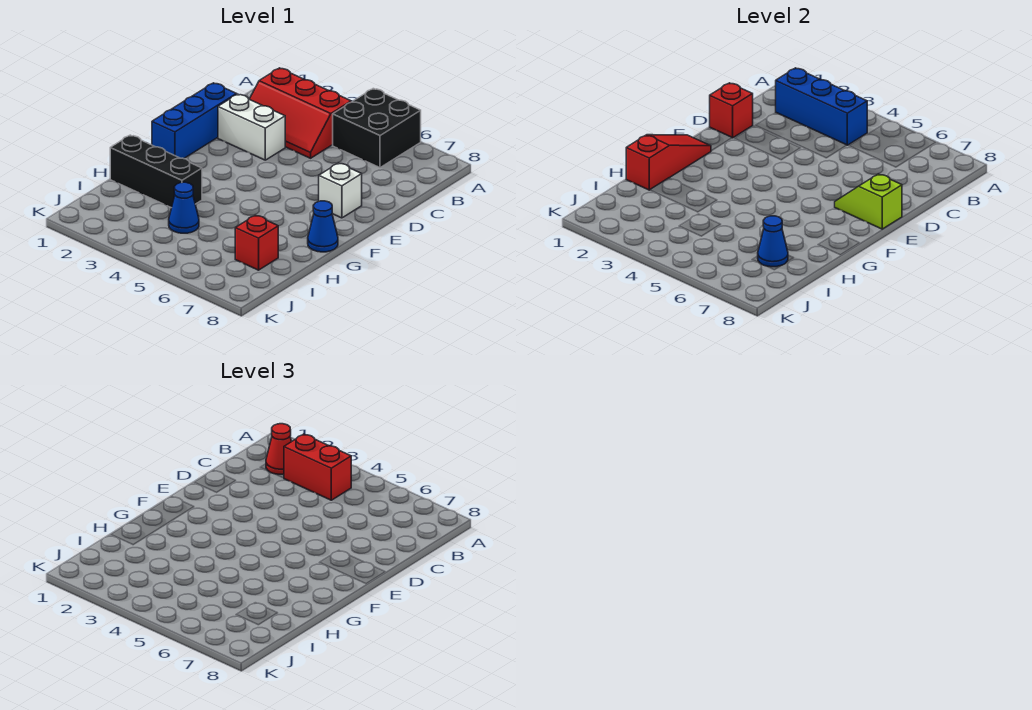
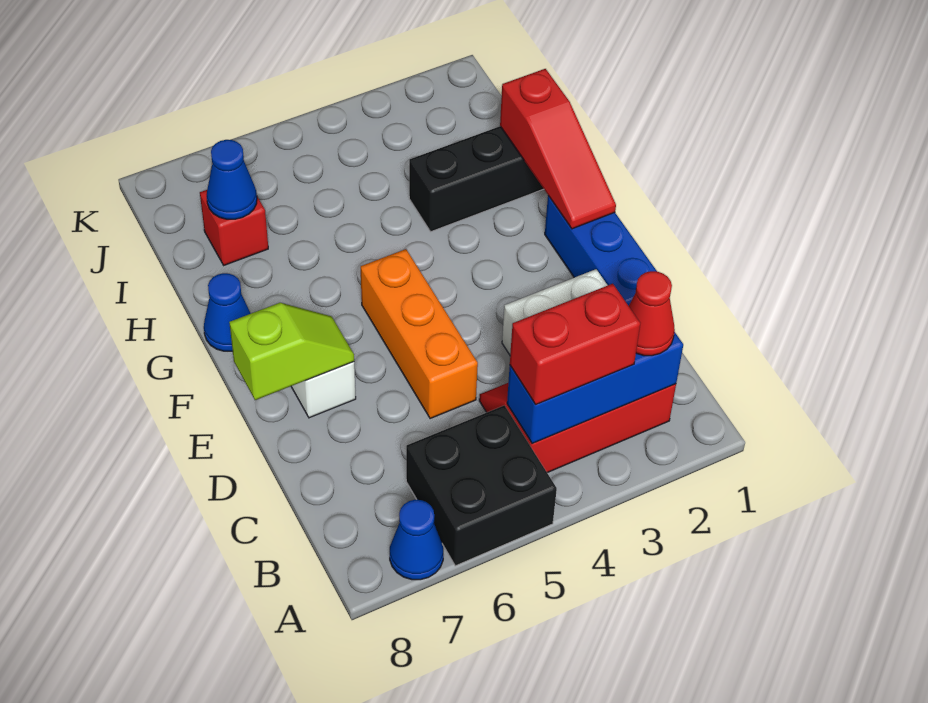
red 1x1 brick [710,83,753,138] -> none
none -> orange 1x3 brick [361,249,478,419]
blue 1x1 cone [169,182,199,233] -> blue 1x1 cone moved to [390,500,443,580]

